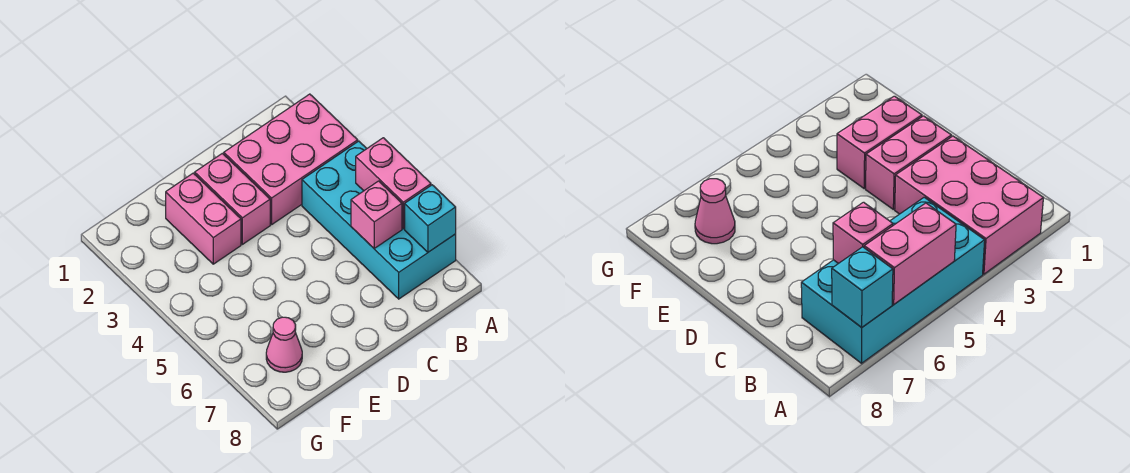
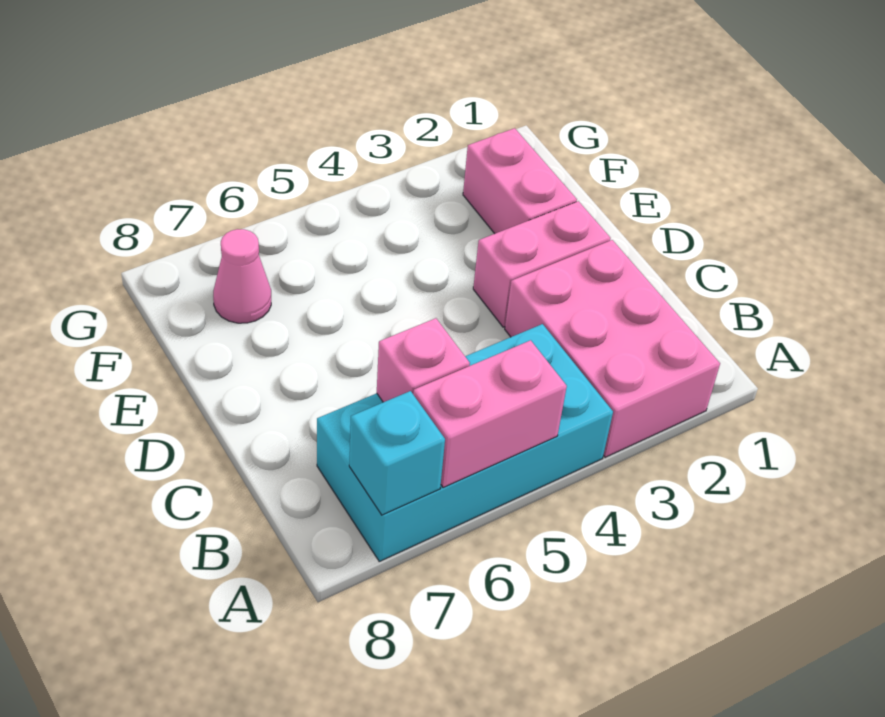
pink 1x2 brick [166,173,241,264] -> pink 1x2 brick turned to [463,128,577,234]

